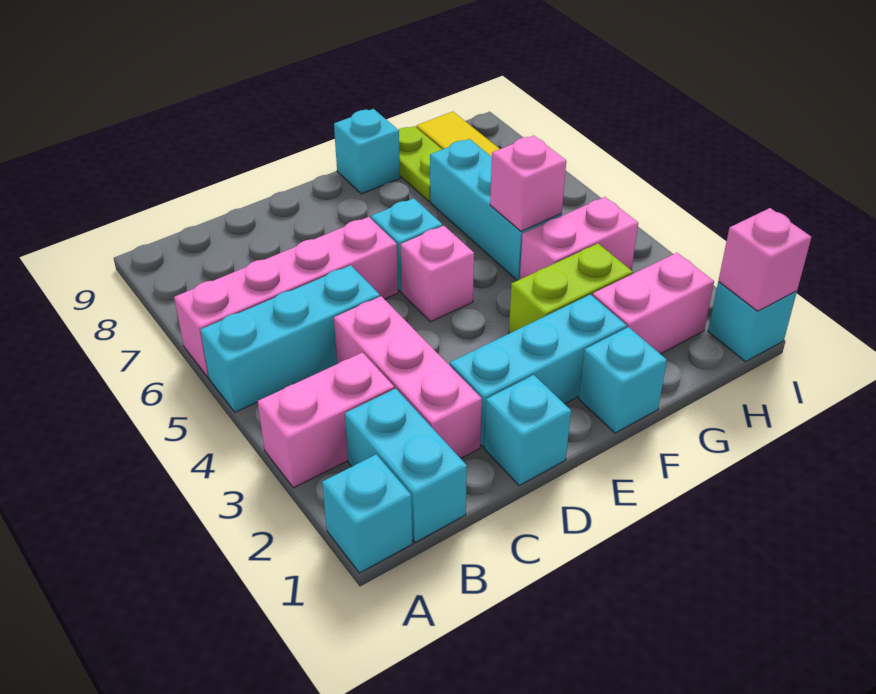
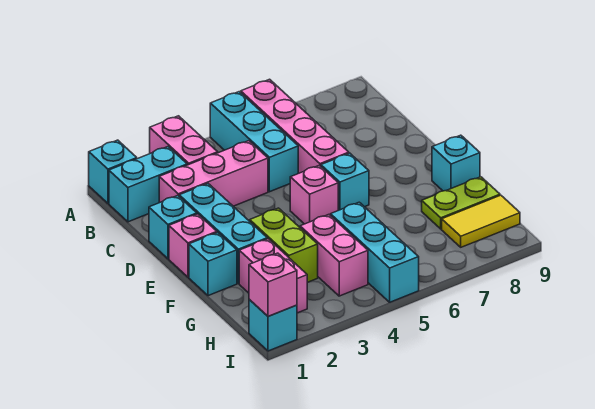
cyan 1x3 brick [430,139,562,281] -> cyan 1x3 brick turned to [331,202,419,302]
pink 1x1 brick [490,136,566,231] -> pink 1x1 brick moved to [169,214,217,277]

